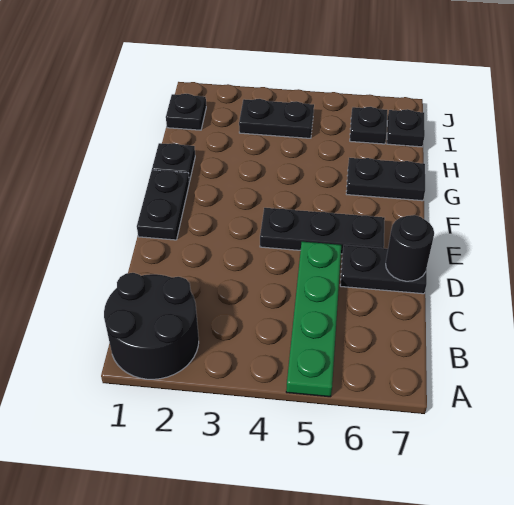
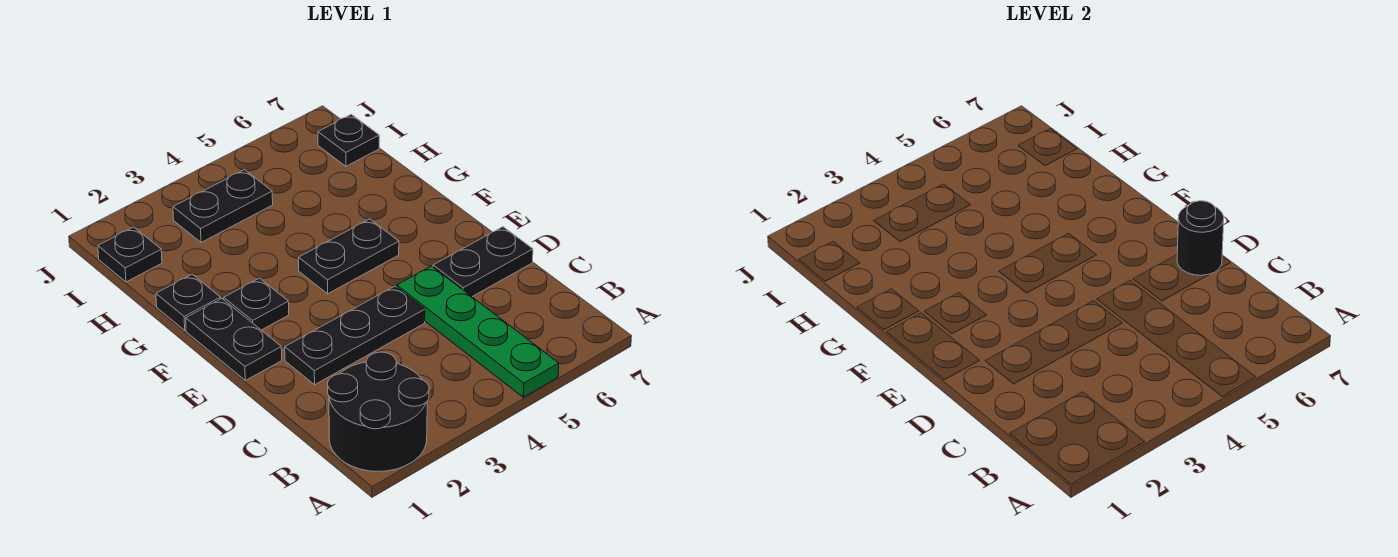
black 1x3 plate [260,208,385,254] -> black 1x3 plate moved to [285,286,425,385]
black 1x2 plate [346,158,425,201] -> black 1x2 plate moved to [299,219,399,294]
black 1x1 plate [350,107,387,144] -> black 1x1 plate moved to [224,278,289,330]

